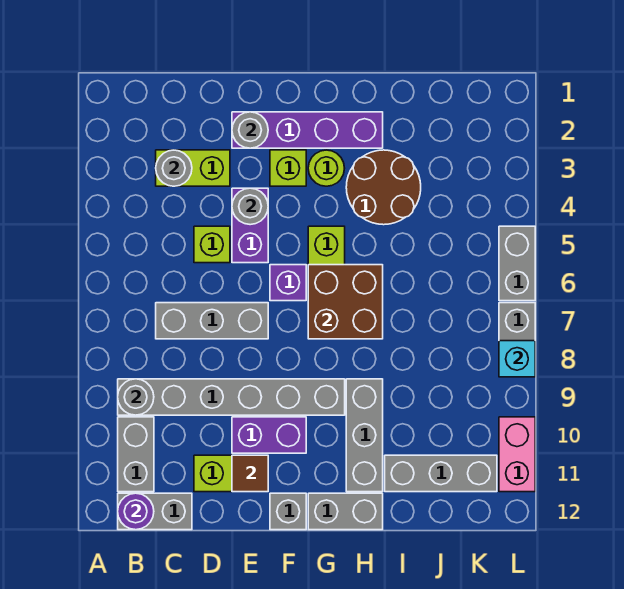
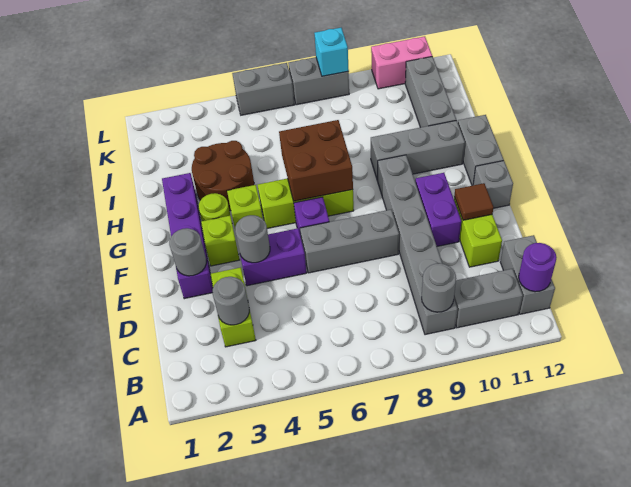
grey 1x3 brick [156,303,268,339] -> grey 1x3 brick turned to [300,210,399,273]
lime 1x1 brick [194,226,230,263] -> lime 1x1 brick moved to [227,185,263,227]

